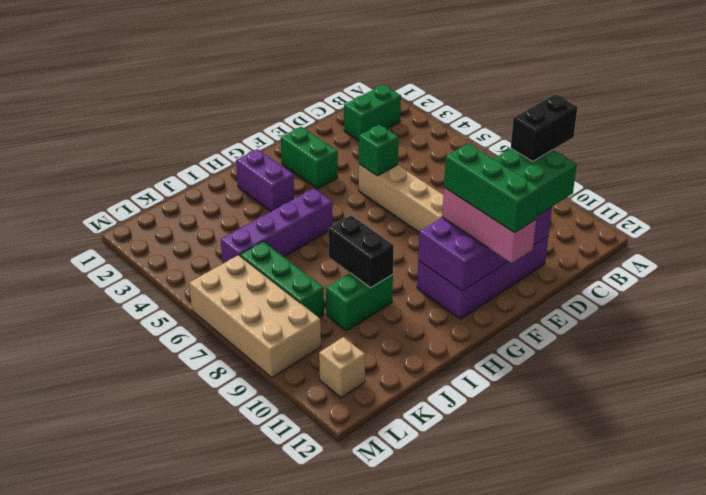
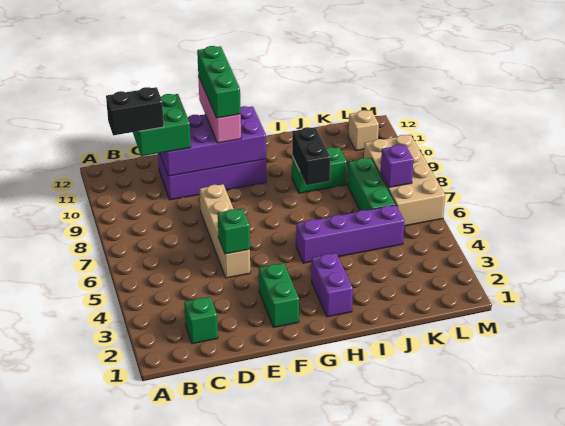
green 1x2 brick [344,85,401,141] -> green 1x1 brick [184,297,218,344]
none -> purple 1x1 brick [381,145,413,188]

